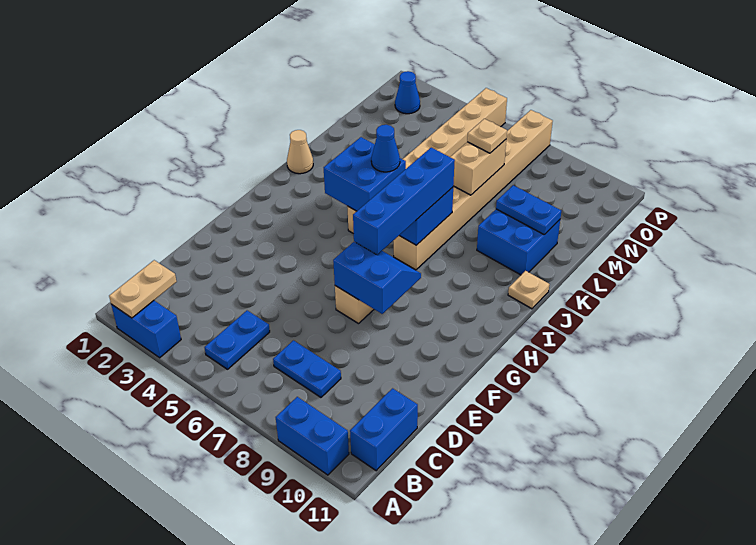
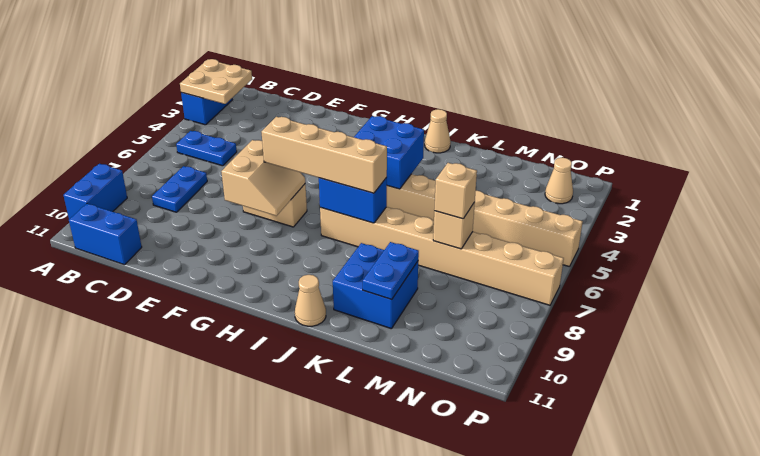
tan 1x2 plate [109,260,177,318] -> tan 2x2 plate [180,59,252,104]
blue 2x2 slope [333,242,421,314] -> tan 2x2 slope [221,140,305,216]
blue 1x4 brick [353,148,455,255] -> tan 1x4 brick [261,117,387,193]
blue 1x1 cone [371,125,400,172] -> none
tan 1x1 plate [508,271,550,309] -> tan 1x1 cone [295,275,326,326]
tan 1x2 brick [450,140,506,195] -> tan 1x1 brick [433,202,475,249]
tan 1x1 plate [467,119,507,153] -> tan 1x1 brick [434,163,477,219]
blue 1x1 cone [395,71,420,114] -> tan 1x1 cone [545,158,573,204]

